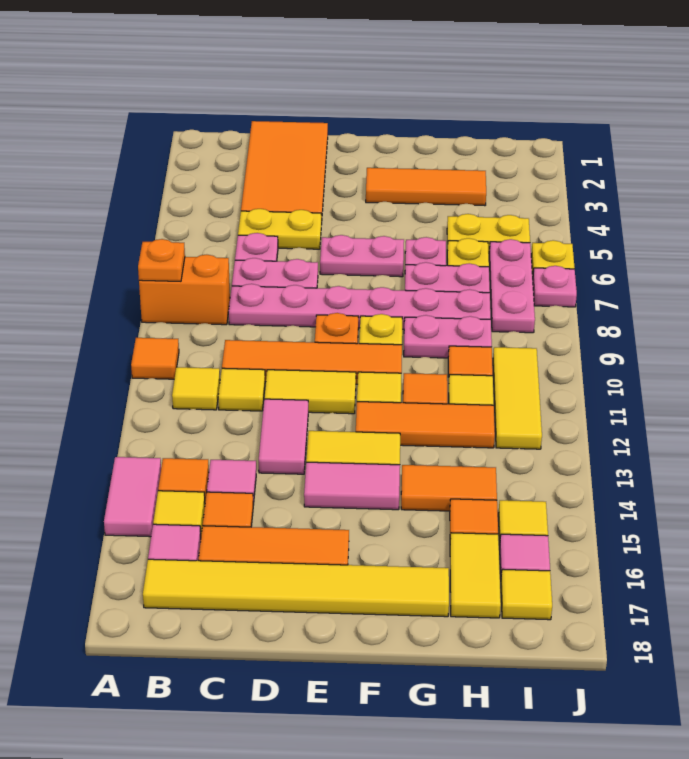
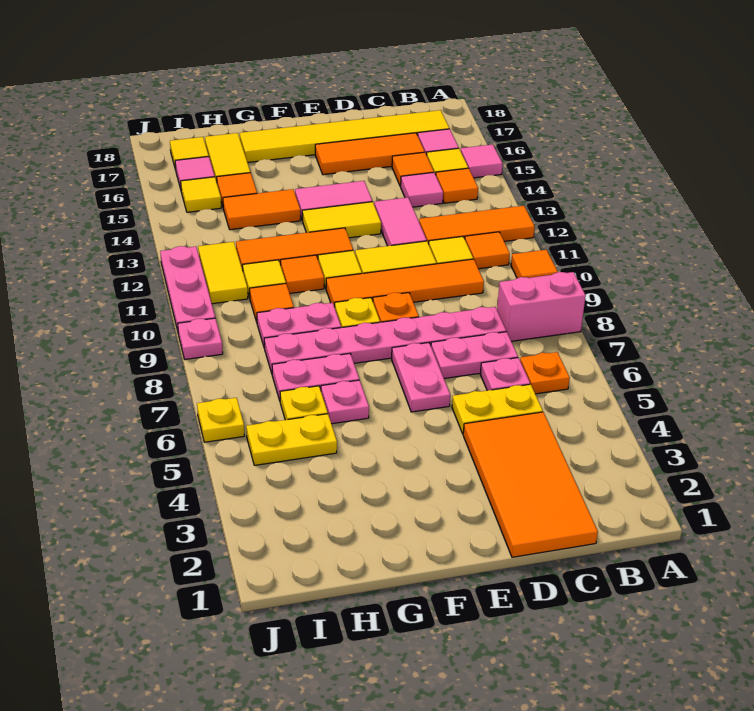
orange 1x2 brick [139,255,230,325] -> pink 1x2 brick [497,272,586,341]
orange 1x1 plate [138,239,185,281] -> orange 1x1 plate moved to [520,352,570,394]
pink 1x2 tile [104,457,161,537] -> pink 1x1 tile [461,144,503,178]
yellow 1x1 tile [172,367,220,410] -> orange 1x1 tile [465,232,510,269]
pink 1x2 plate [320,235,404,277] -> pink 1x2 plate turned to [392,343,450,412]
orange 1x3 tile [366,168,486,206] -> orange 1x3 tile moved to [419,206,535,244]
pink 1x3 plate [489,239,535,333] -> pink 1x3 plate moved to [160,246,215,331]
yellow 1x3 tile [493,347,542,449] -> yellow 1x2 tile [198,242,248,304]
pink 1x1 plate [533,266,577,307] -> pink 1x1 plate moved to [178,318,223,359]

